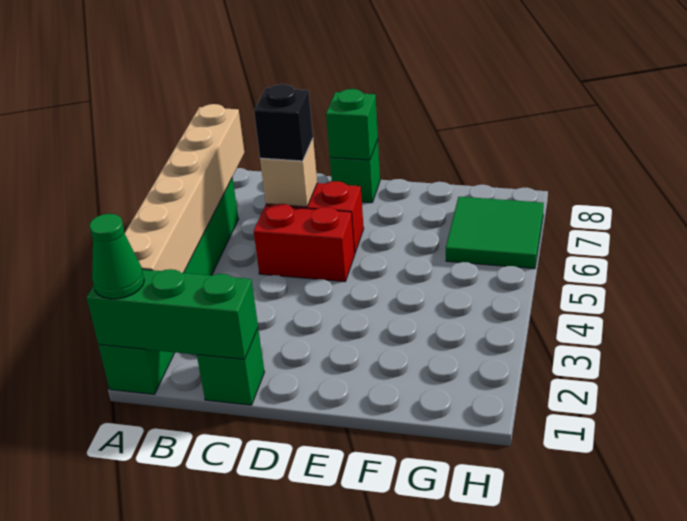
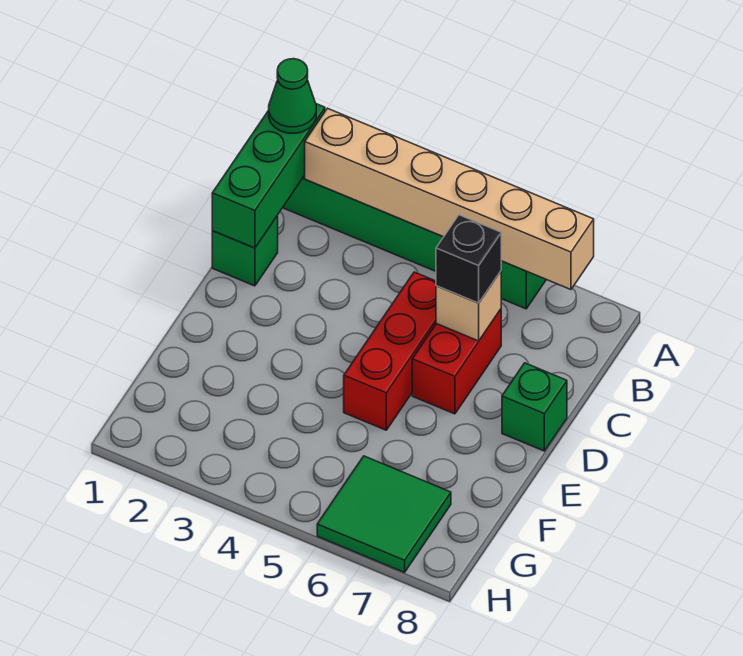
red 1x2 brick [254,204,355,282] -> red 1x3 brick [344,272,436,430]
green 1x1 brick [326,89,378,160] -> none

